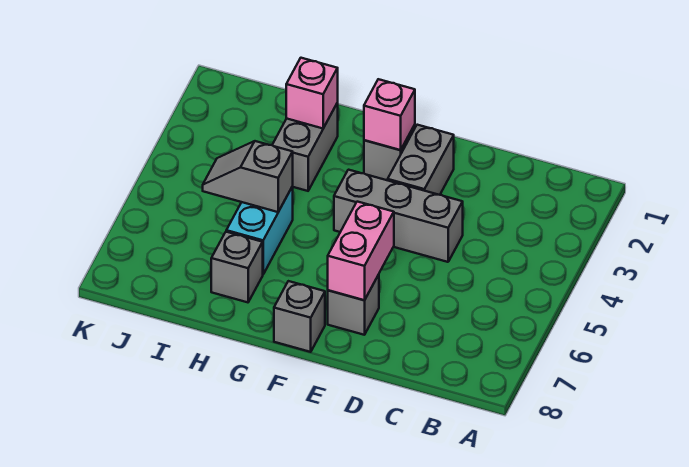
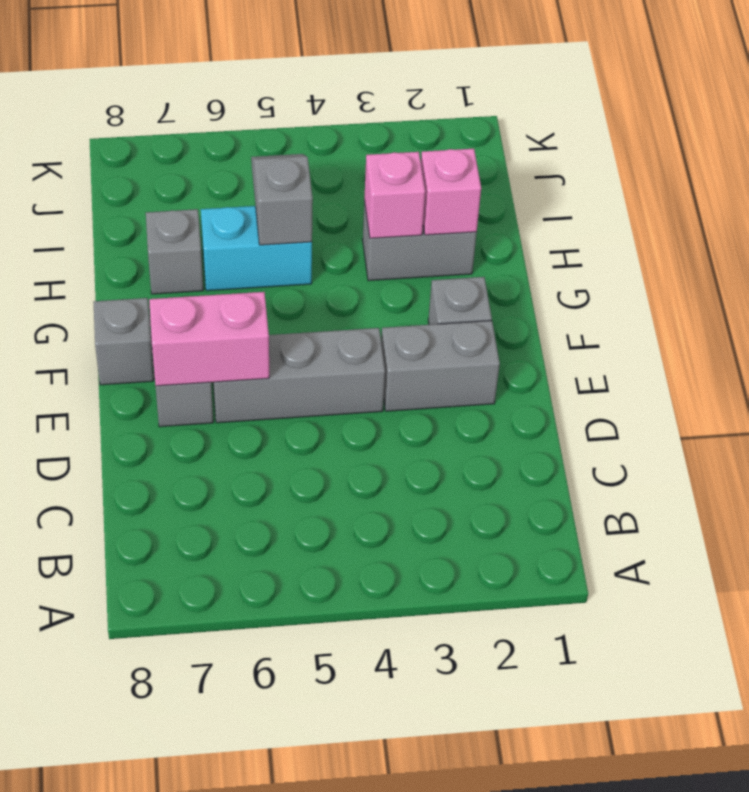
grey 1x3 brick [334,170,463,262] -> grey 1x3 brick turned to [213,328,385,423]
pink 1x1 brick [364,79,415,150] -> pink 1x1 brick moved to [364,152,425,238]

